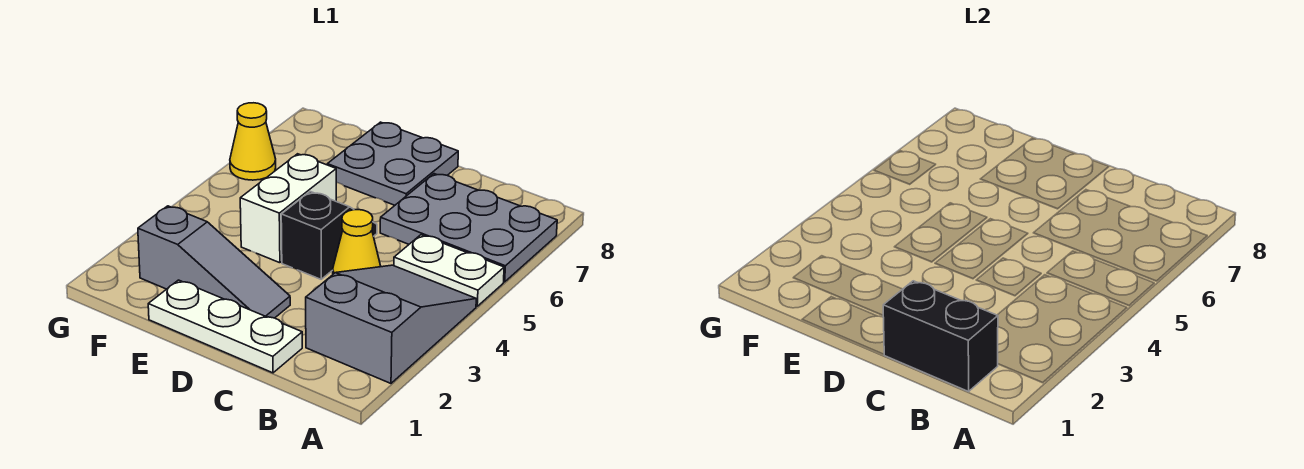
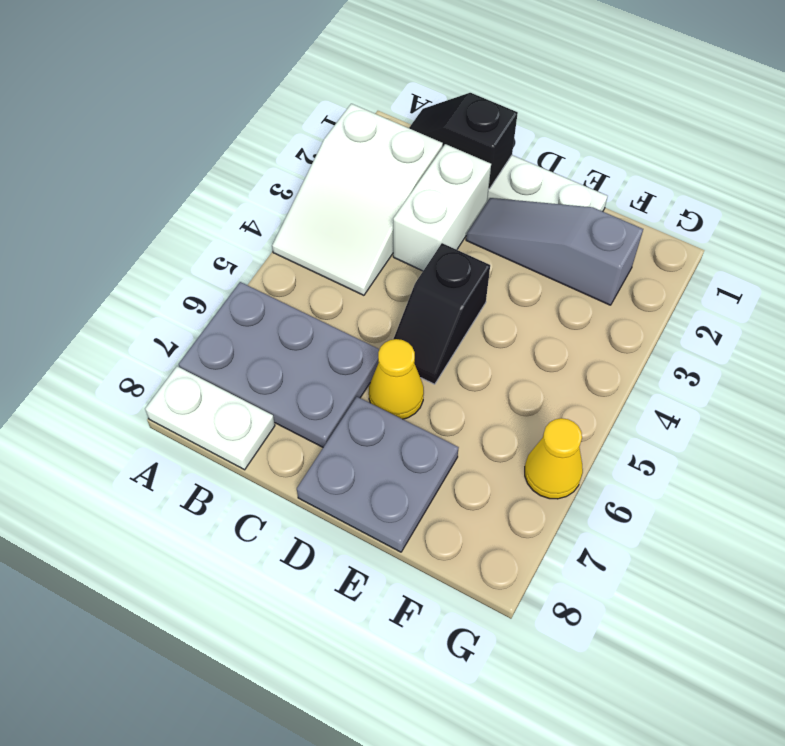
grey 2x3 slope [306,265,476,383] -> white 2x3 slope [272,104,443,295]
white 1x2 plate [394,235,504,306] -> white 1x2 plate moved to [145,366,275,470]
black 1x2 brick [883,281,998,392] -> black 1x2 slope [409,93,518,189]
yellow 1x1 cone [333,210,381,274] -> yellow 1x1 cone moved to [369,339,424,419]
white 1x2 brick [240,154,336,263] -> white 1x2 brick moved to [393,144,491,271]

